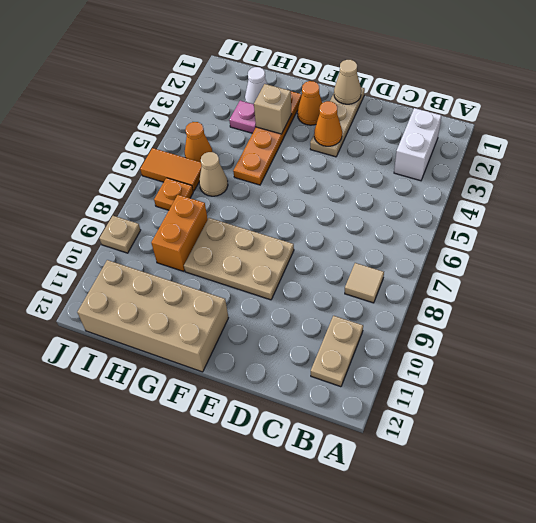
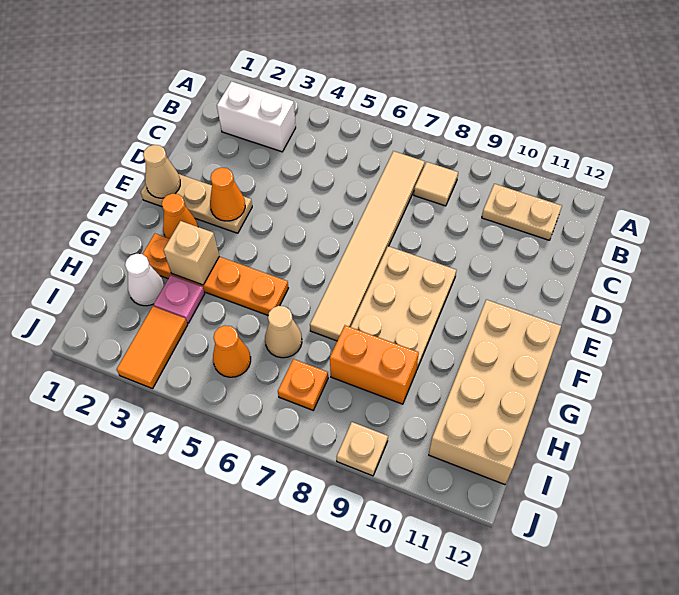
none -> tan 1x6 tile [310,151,425,341]
orange 1x2 tile [140,148,202,191] -> orange 1x2 tile moved to [117,306,188,389]

